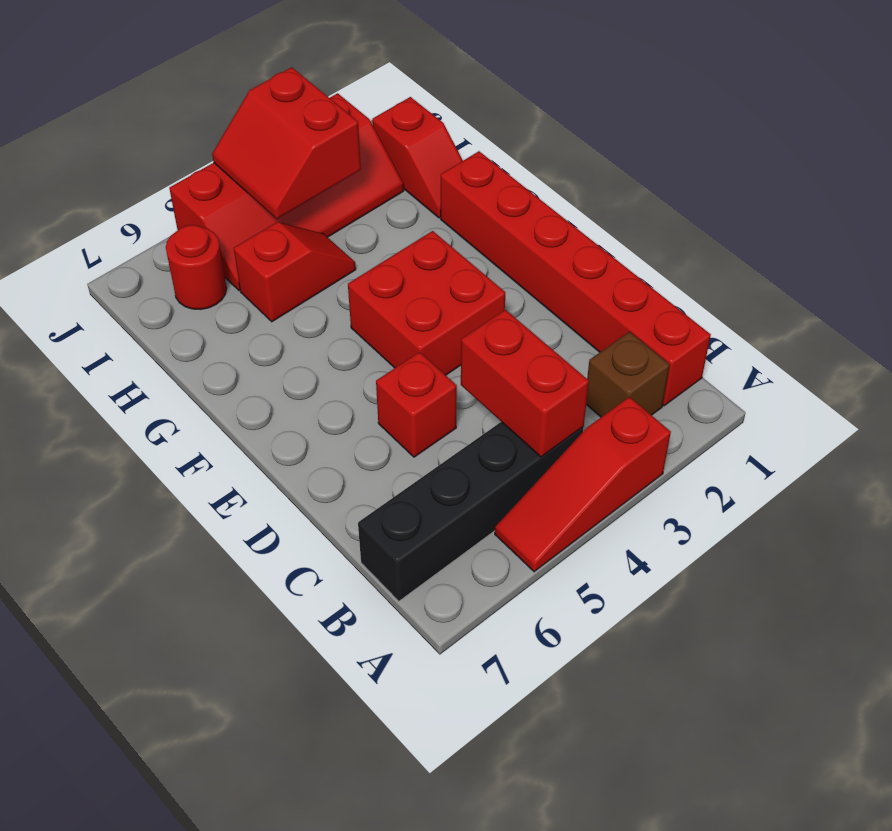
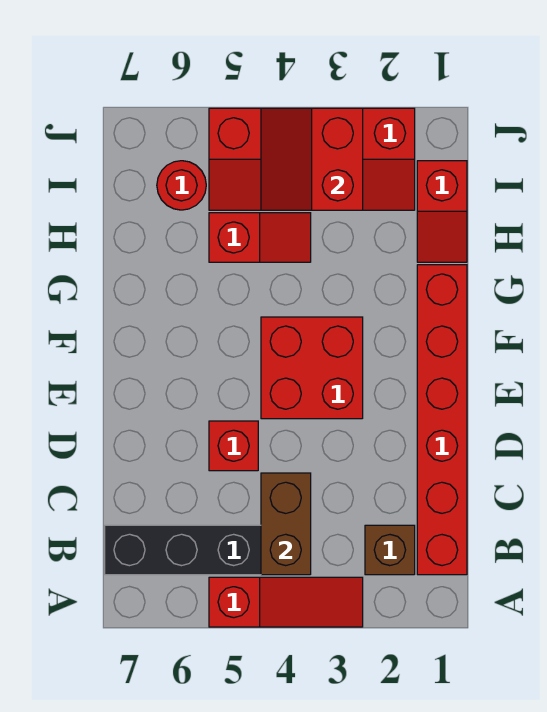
red 1x3 slope [495,397,671,572] -> red 1x3 slope turned to [209,577,363,627]
red 1x2 brick [461,310,589,457] -> brown 1x2 brick [261,473,311,575]

